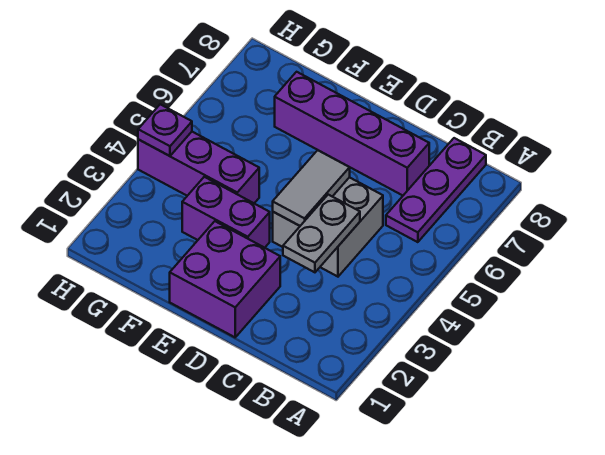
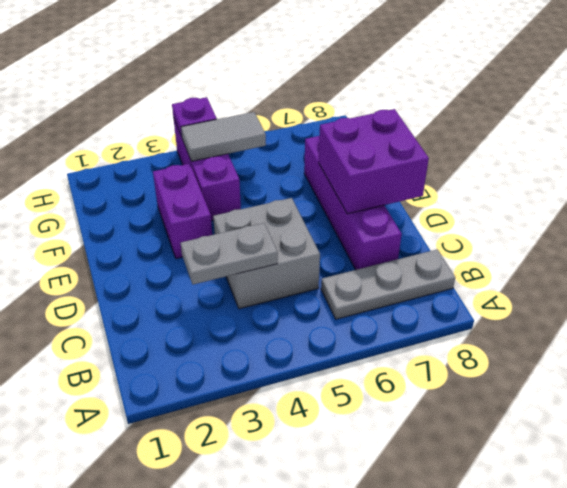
purple 1x3 plate [386,138,486,242] -> grey 1x3 plate [321,249,455,319]
purple 2x2 brick [170,221,280,337] -> purple 2x2 brick moved to [319,109,429,214]
grey 1x2 tile [273,150,350,226] -> grey 1x2 tile moved to [181,112,266,161]

